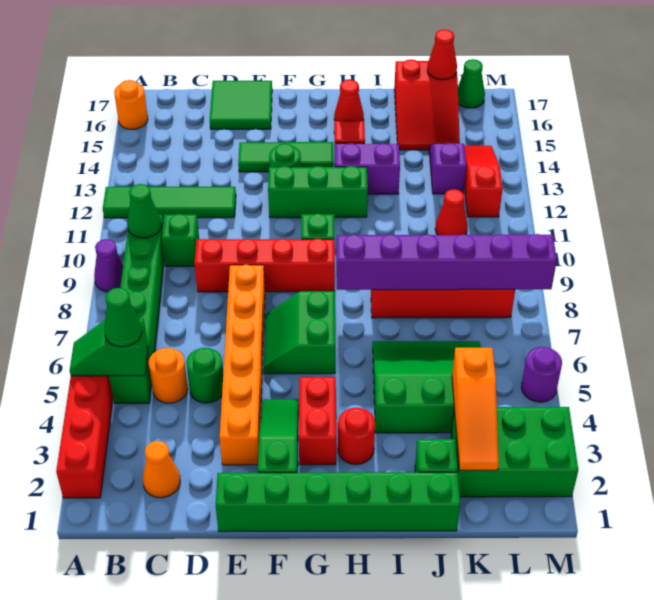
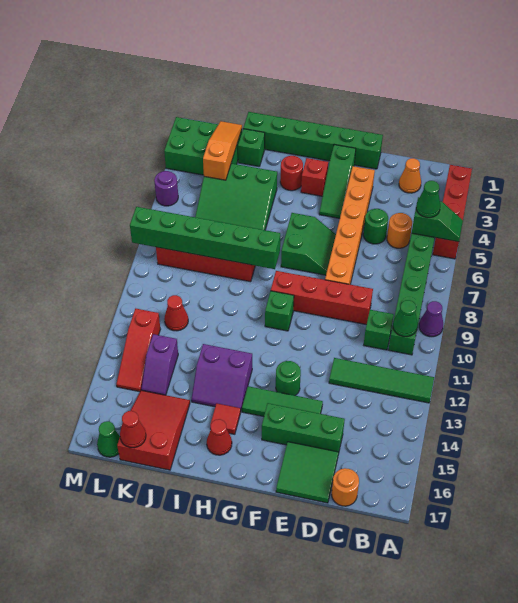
orange 1x1 round brick [114,80,148,130] -> orange 1x1 round brick moved to [332,468,359,506]
green 1x3 brick [268,166,368,218] -> green 1x3 brick moved to [262,403,345,453]
red 1x2 brick [299,377,336,465] -> red 1x1 brick [301,158,328,196]
purple 1x6 brick [336,234,557,290] -> green 1x6 brick [130,207,280,269]

